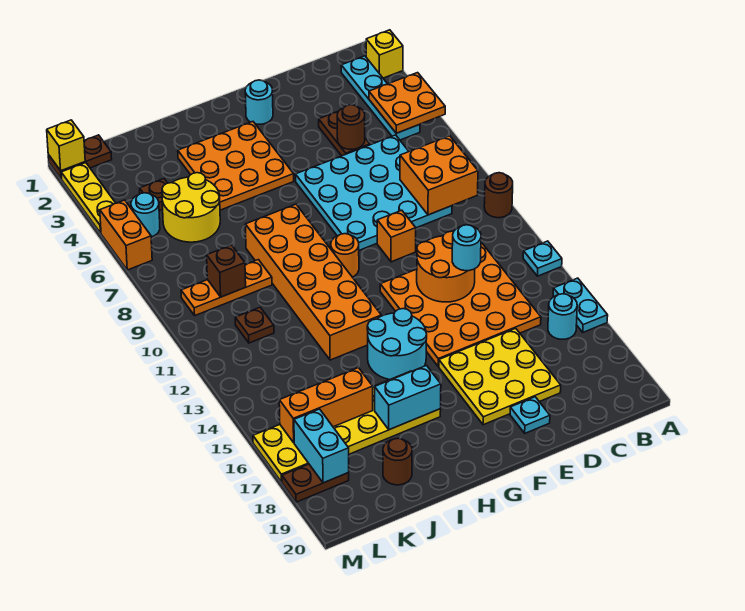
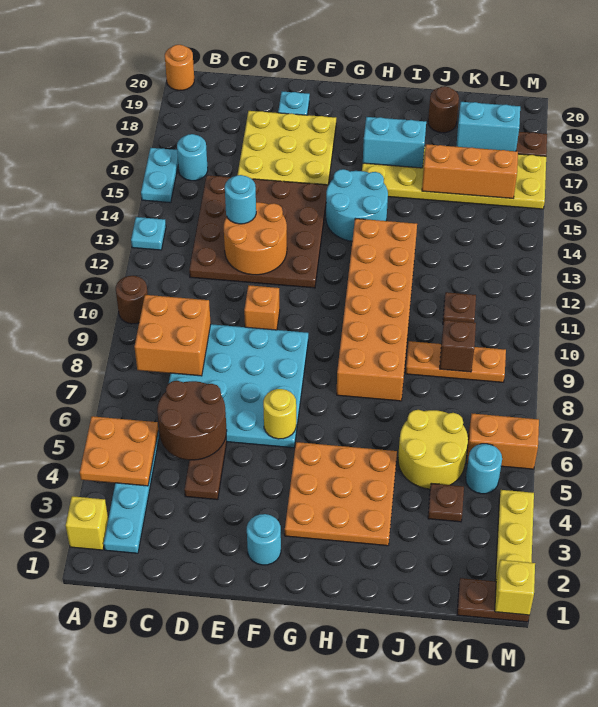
orange 4x4 plate [380,243,541,366] -> brown 4x4 plate [189,175,328,288]
brown 1x1 round brick [337,105,365,150] -> brown 2x2 round brick [157,381,227,460]
none -> yellow 1x1 round brick [263,389,296,439]
orange 1x1 round brick [331,234,359,277] -> orange 1x1 round brick moved to [165,45,194,90]
cyan 1x2 brick [294,409,349,483] -> cyan 1x2 brick turned to [456,102,520,151]
orange 1x2 brick [100,200,152,270] -> orange 1x2 brick turned to [467,414,539,469]

